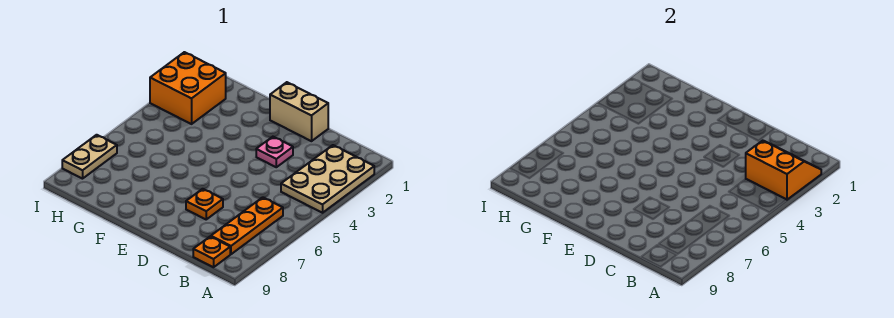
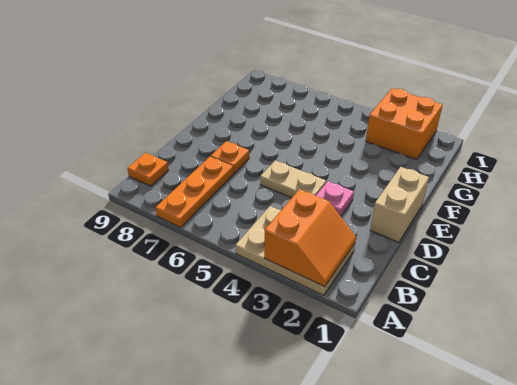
orange 1x3 plate [211,197,283,254] -> orange 1x3 plate turned to [155,157,233,227]
tan 1x2 plate [62,135,117,179] -> tan 1x2 plate moved to [260,160,326,198]

